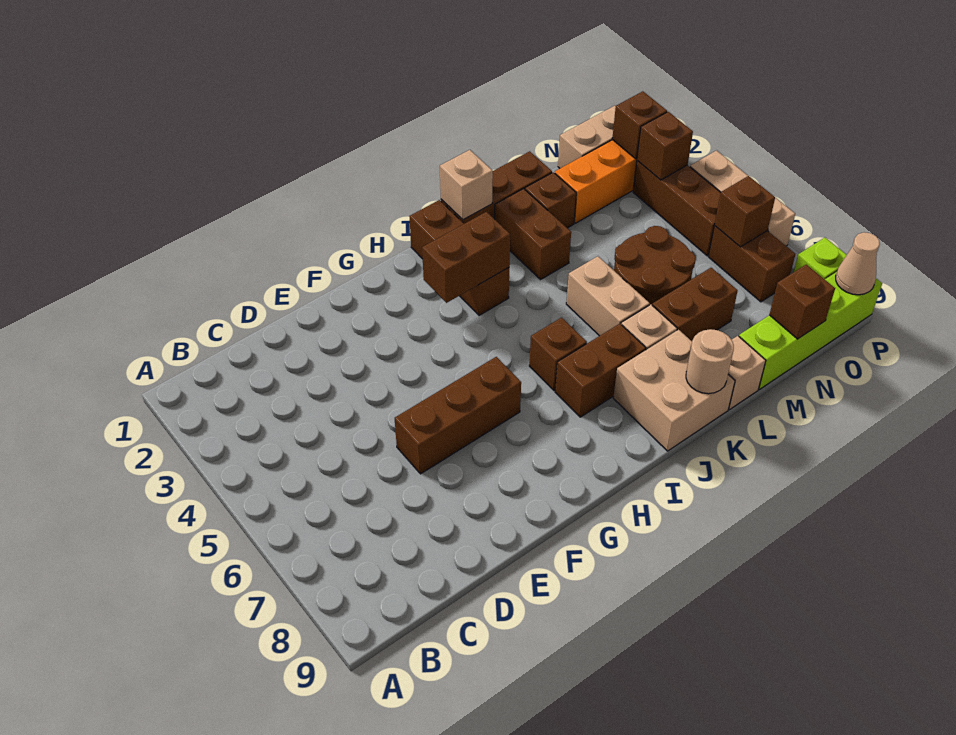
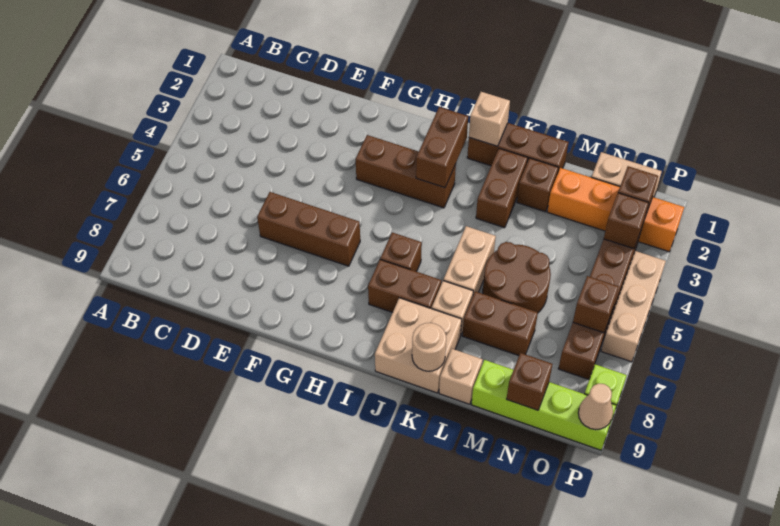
brown 1x2 brick [422,212,510,303] -> brown 1x2 brick turned to [416,107,468,188]
brown 1x3 brick [409,200,509,315] -> brown 1x3 brick turned to [355,135,456,208]

